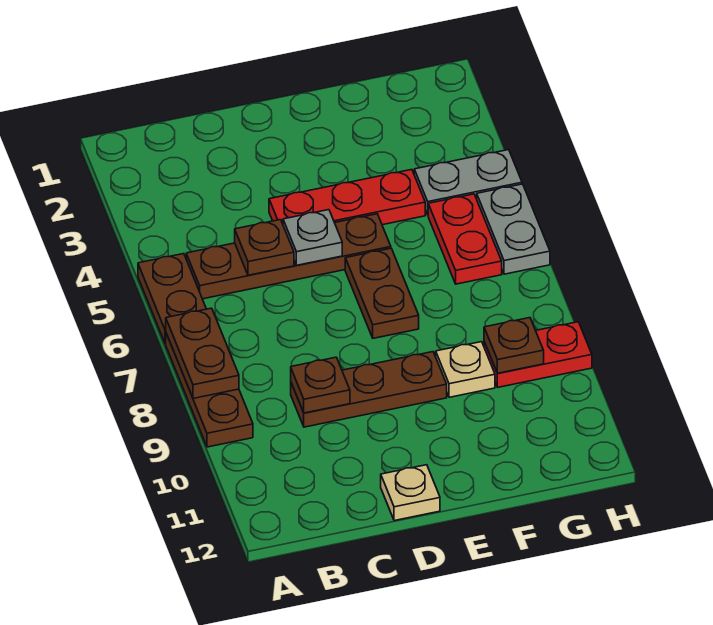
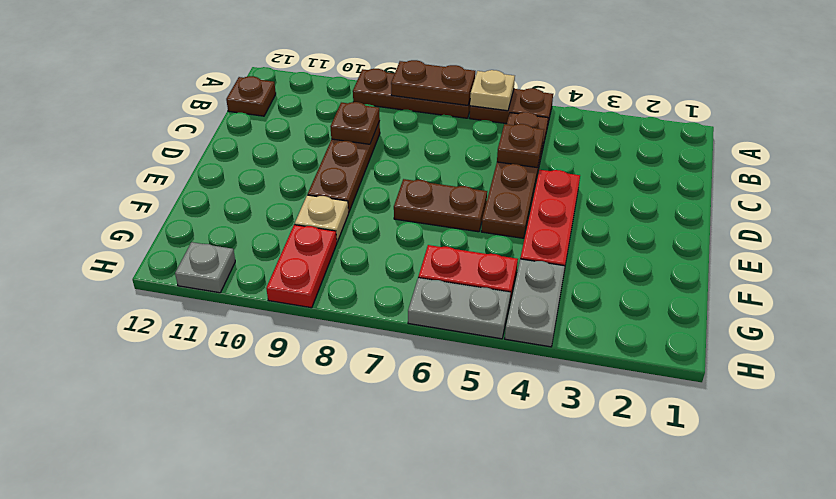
grey 1x1 plate [283,210,342,265] -> grey 1x1 plate moved to [175,242,235,293]
tan 1x1 plate [381,465,440,521] -> tan 1x1 plate moved to [470,70,515,111]
brown 1x1 plate [484,318,544,373] -> brown 1x1 plate moved to [226,76,276,116]

